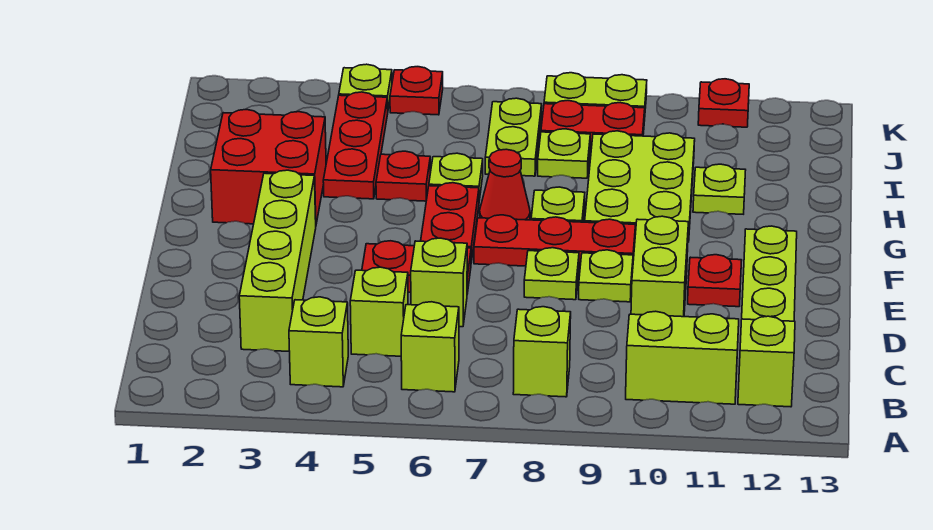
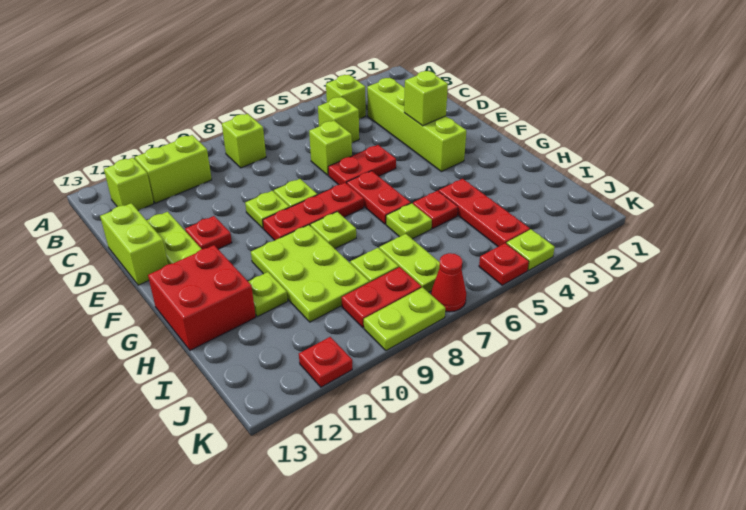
lime 1x1 brick [401,302,459,392] -> lime 1x1 brick moved to [404,71,448,126]
lime 1x2 brick [631,216,688,317] -> lime 1x2 brick moved to [100,203,168,285]
red 2x2 brick [211,110,326,224] -> red 2x2 brick moved to [148,245,256,350]
red 1x1 cone [480,149,530,220] -> red 1x1 cone moved to [431,253,466,312]

